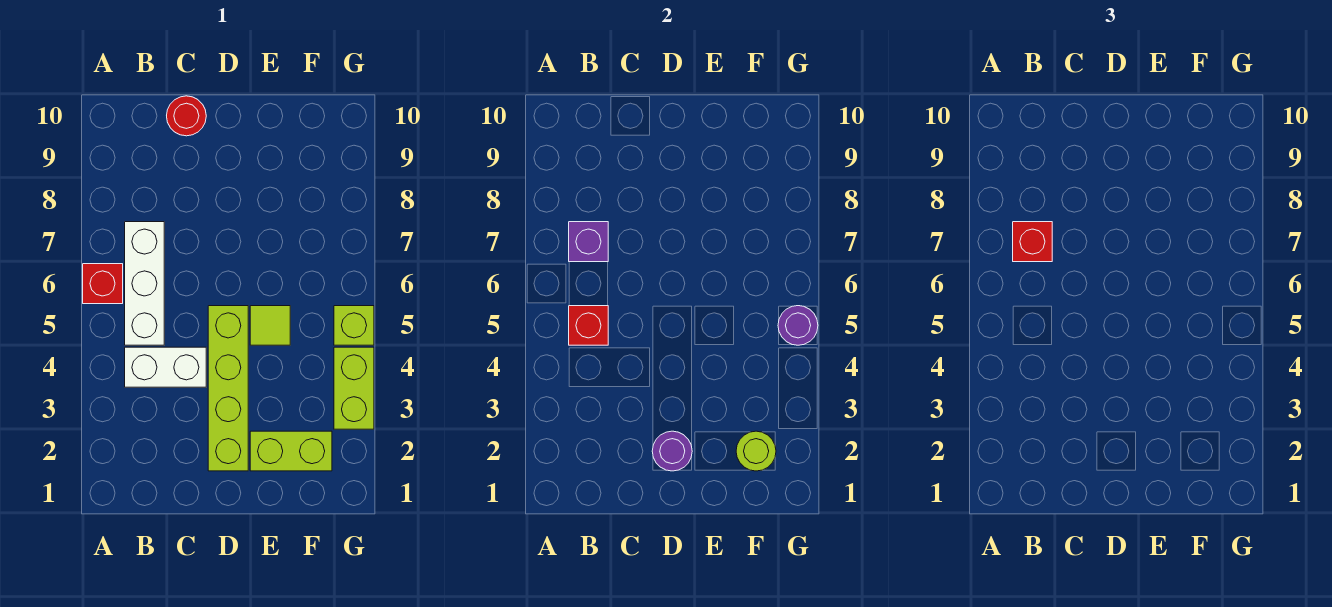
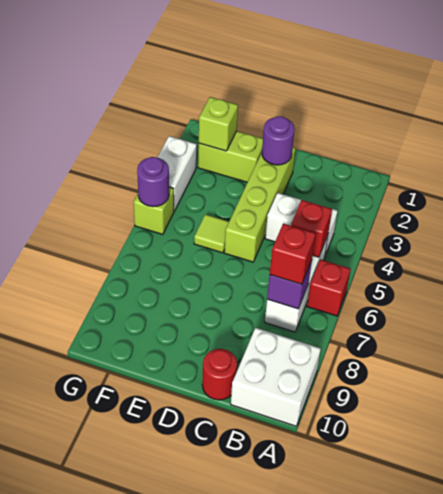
none -> white 2x2 brick [231,328,321,426]
lime 1x1 round brick [736,431,776,471] -> lime 1x1 brick [199,97,238,151]
lime 1x2 brick [334,347,374,429] -> white 1x2 brick [157,136,197,211]

